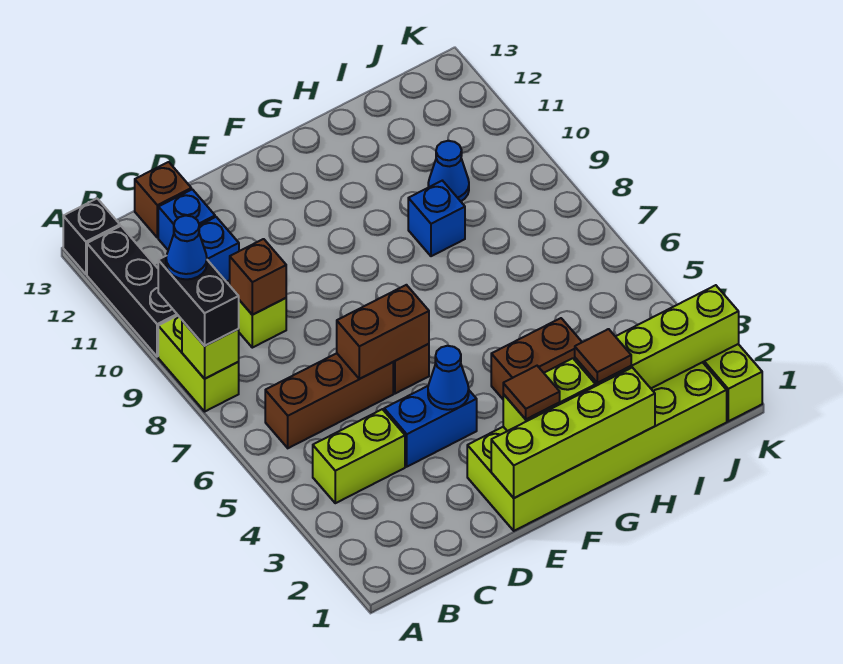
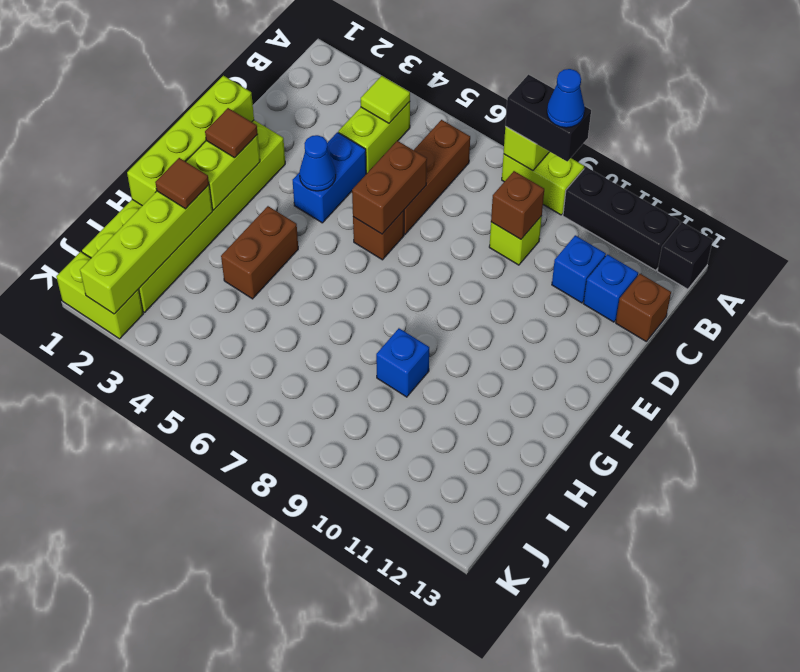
none -> lime 1x1 tile [361,76,410,123]
blue 1x1 cone [428,141,469,201] -> none

